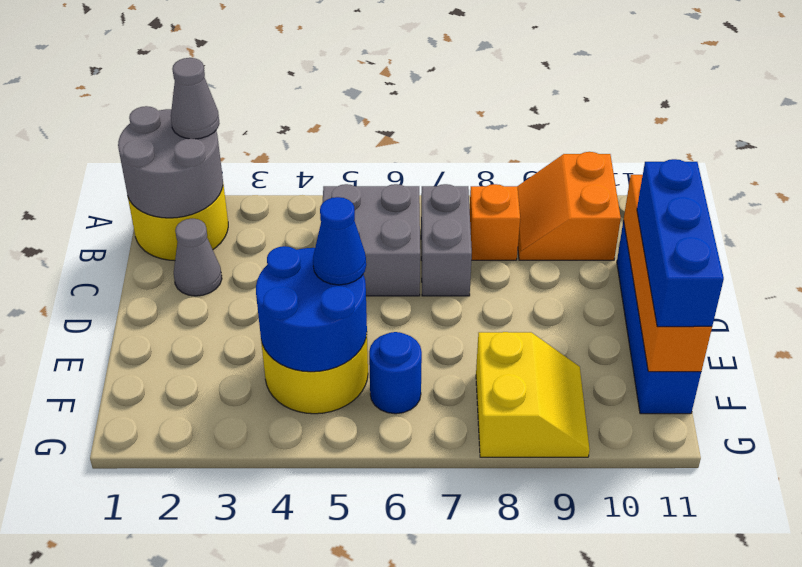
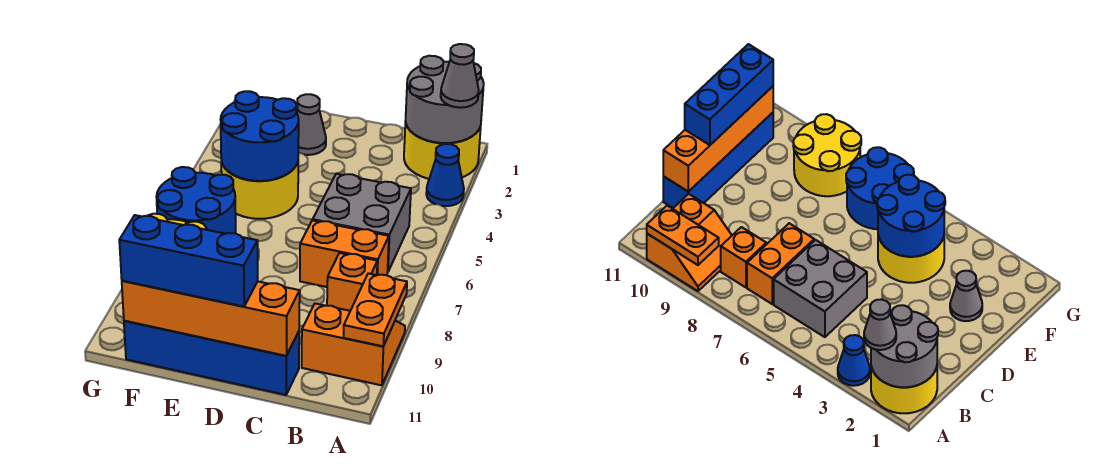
none -> orange 1x2 plate [344,273,407,346]
grey 1x2 brick [421,184,472,296] -> orange 1x2 brick [300,220,389,287]
grey 1x1 cone [174,219,222,296] -> grey 1x1 cone moved to [296,94,326,155]
blue 1x1 cone [313,197,366,285] -> blue 1x1 cone moved to [426,144,464,206]
blue 1x1 round brick [369,332,422,414] -> blue 2x2 round brick [156,167,236,234]
yellow 2x2 slope [476,332,590,457] -> yellow 2x2 round brick [793,114,861,196]

